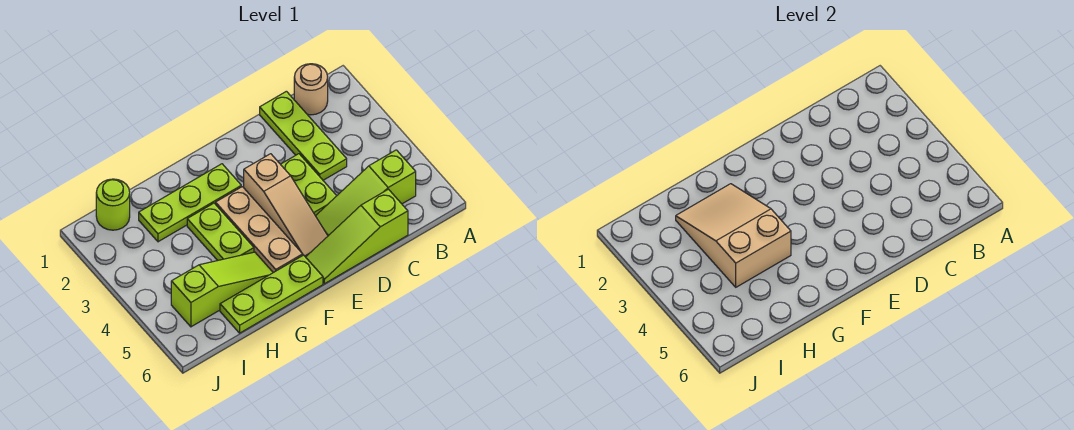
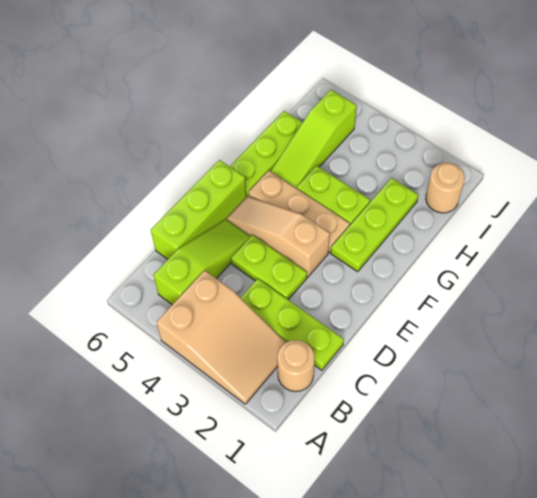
lime 1x3 slope [306,189,408,284] -> lime 1x3 brick [151,160,246,259]
tan 2x3 slope [676,184,791,287] -> tan 2x3 slope moved to [156,270,286,404]
lime 1x1 round brick [96,179,130,230] -> tan 1x1 round brick [426,163,465,213]

